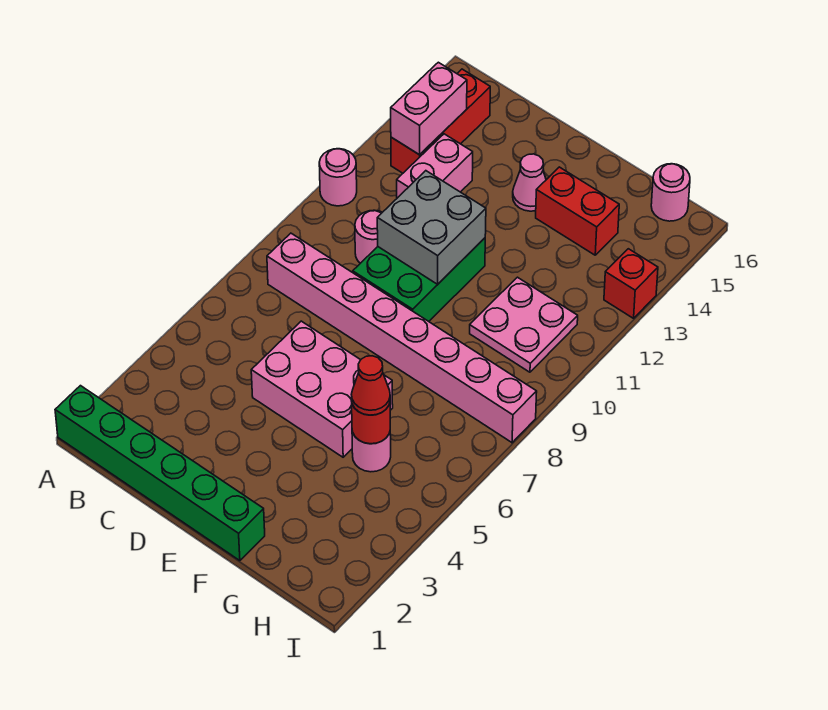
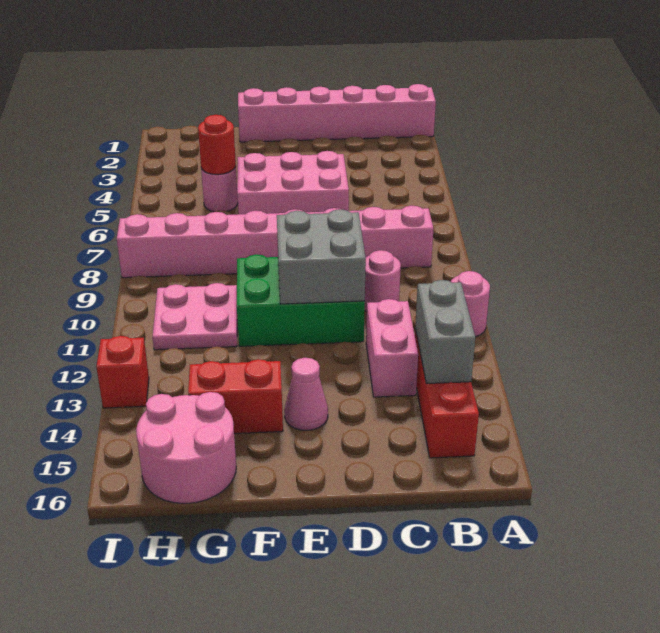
green 1x6 brick [55,386,265,561] -> pink 1x6 brick [238,84,436,142]
pink 1x2 brick [391,62,467,155] -> grey 1x2 brick [415,280,475,384]
green 2x3 brick [353,238,485,321] -> green 2x3 brick turned to [237,254,365,346]
red 1x1 cone [351,356,390,415] -> none
pink 1x1 round brick [651,164,690,221] -> pink 2x2 round brick [136,392,236,503]

